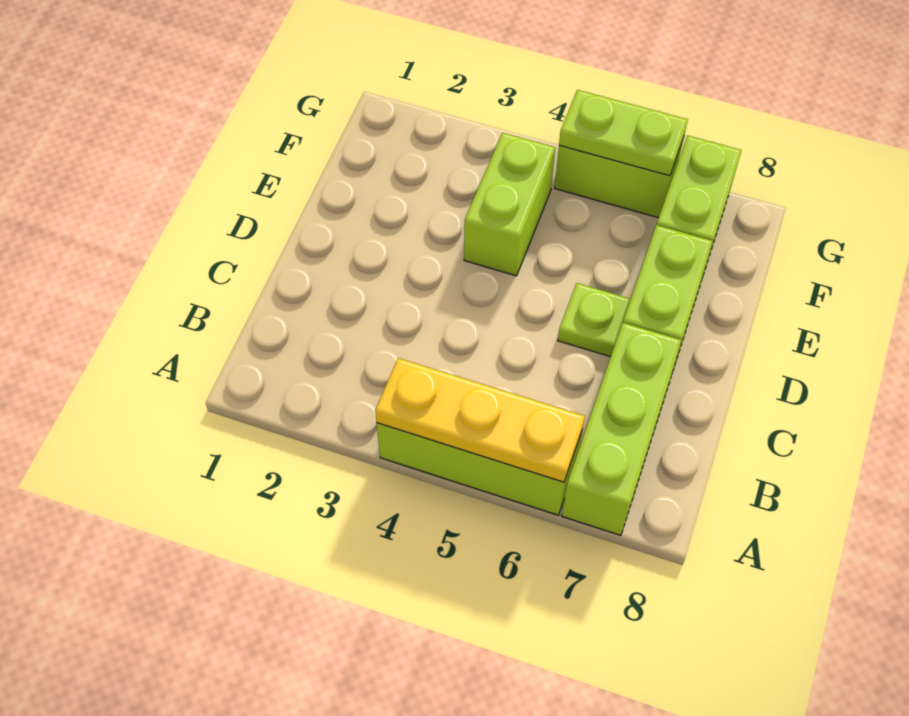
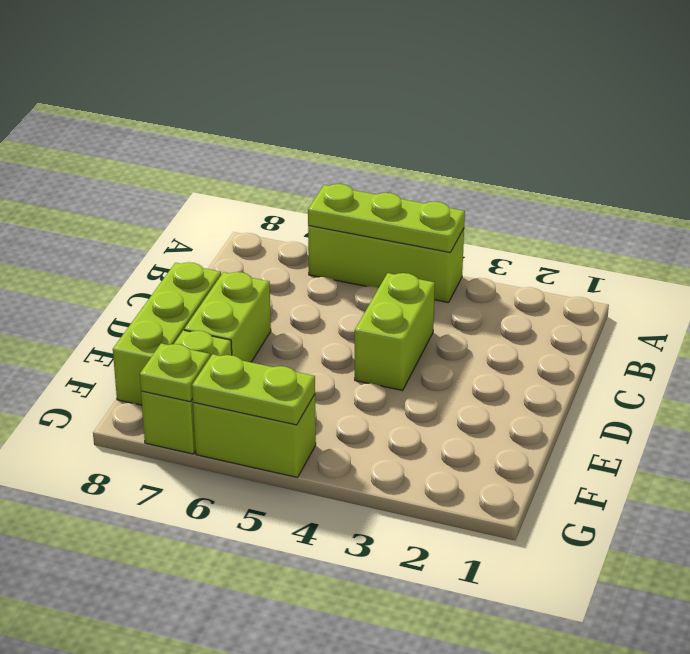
yellow 1x3 plate [375,358,585,482] -> lime 1x3 plate [308,184,465,253]
lime 1x3 brick [562,323,681,535] -> lime 1x3 brick moved to [113,262,221,405]
lime 1x1 plate [558,283,631,357] -> lime 1x1 plate moved to [140,343,210,402]
lime 1x2 brick [464,133,555,276] -> lime 1x2 brick moved to [355,273,435,391]

